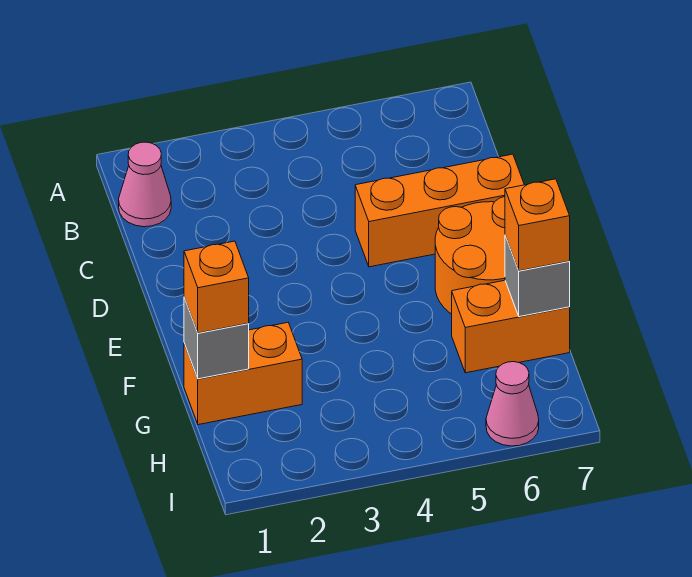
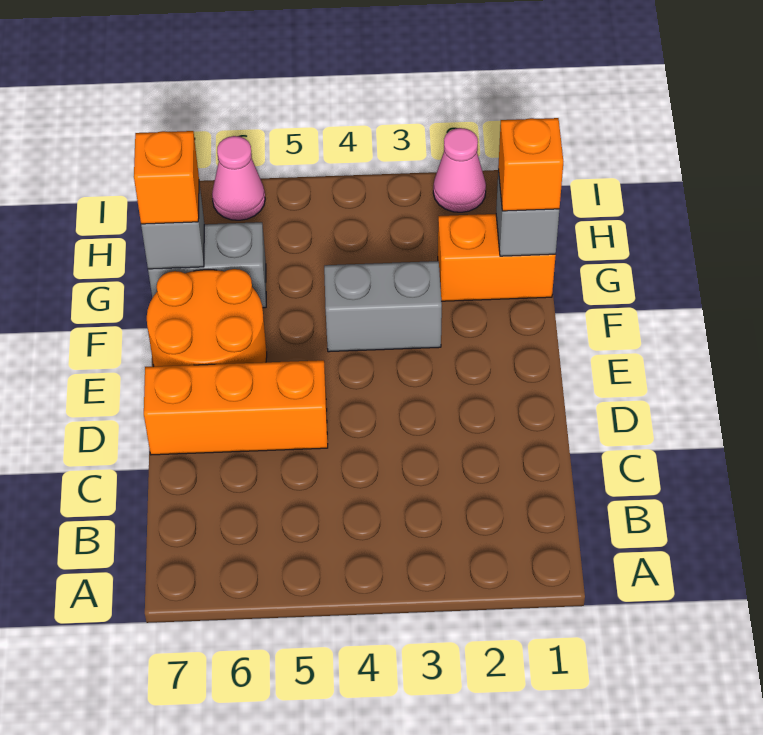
pink 1x1 cone [119,142,171,227] -> pink 1x1 cone moved to [433,128,486,212]
none -> grey 1x2 brick [324,261,442,352]
orange 1x2 brick [452,280,570,373] -> grey 1x2 brick [148,222,266,308]

